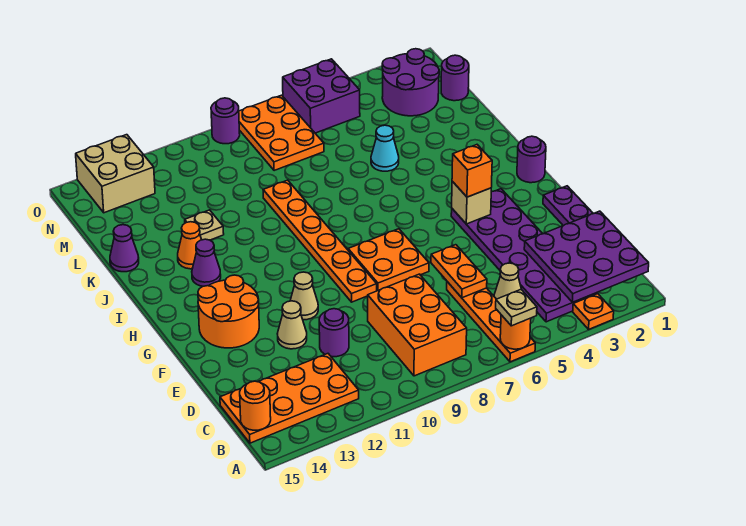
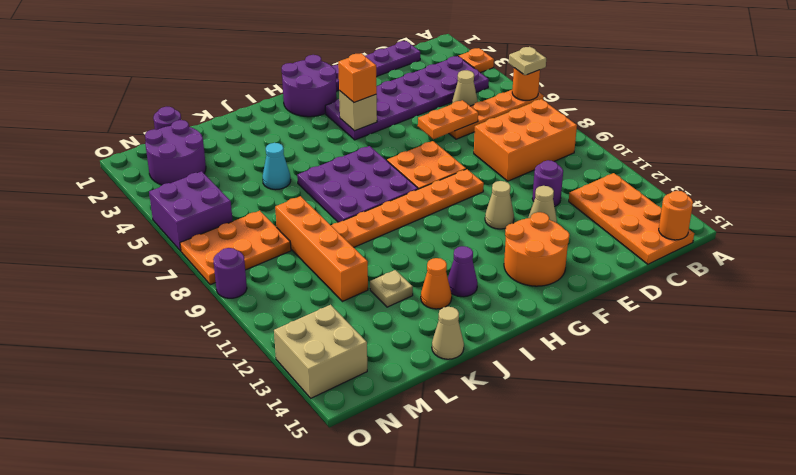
purple 3x3 plate [524,211,649,302] -> purple 3x3 plate moved to [297,146,418,222]
purple 1x1 round brick [517,136,546,183] -> purple 2x2 round brick [282,55,337,117]
purple 1x1 cone [110,225,139,272] -> tan 1x1 cone [432,307,464,359]
none -> orange 1x4 brick [275,196,368,301]

